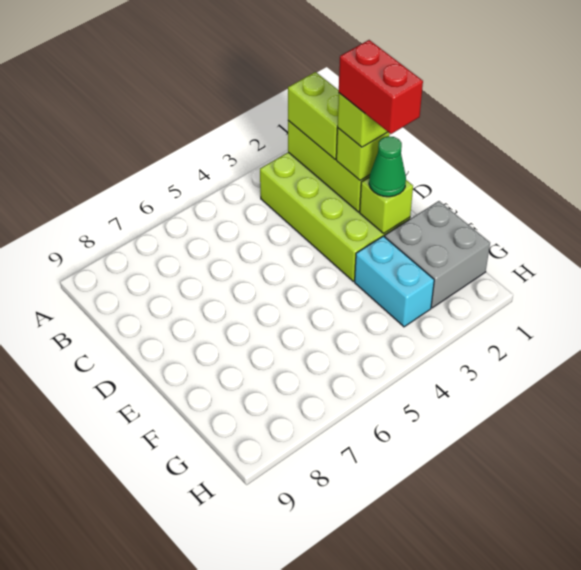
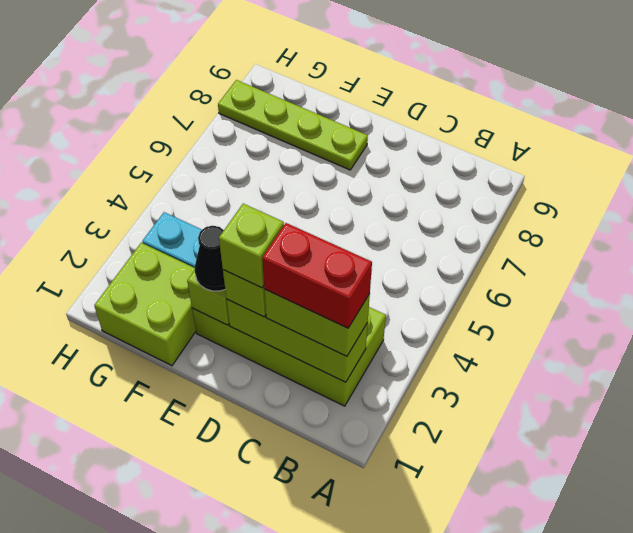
red 1x2 brick [339,40,423,134] -> red 1x2 brick moved to [262,223,372,328]
green 1x1 cone [369,136,406,197] -> black 1x1 cone [195,226,225,291]
none -> lime 1x4 plate [218,80,368,170]
grey 2x2 brick [385,201,490,308] -> lime 2x2 brick [94,243,196,366]

